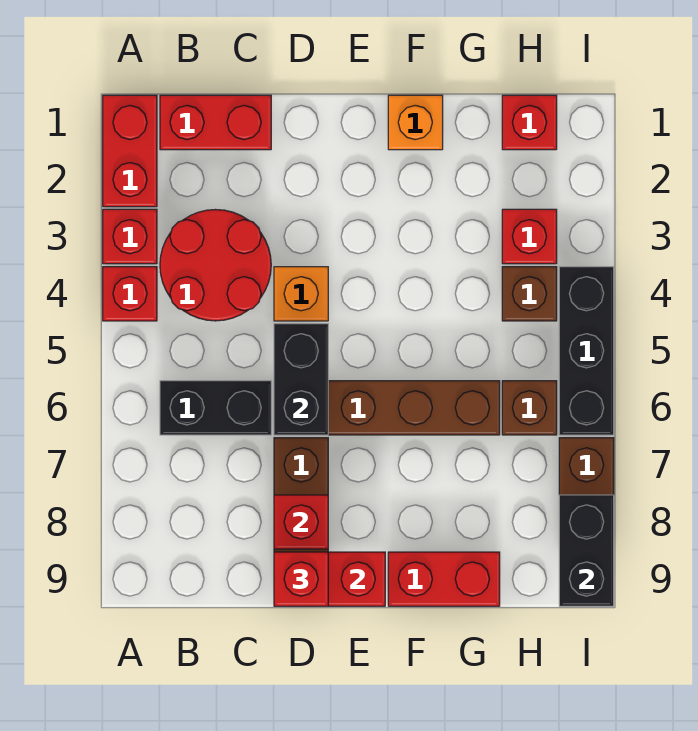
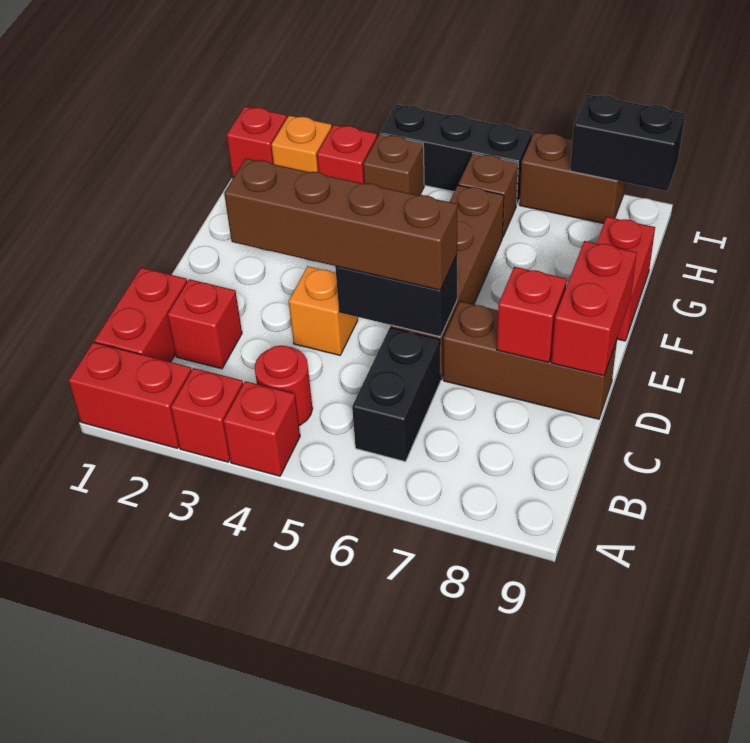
red 2x2 round brick [160,210,271,321] -> red 1x1 round brick [255,346,313,425]
none -> brown 1x4 brick [224,158,457,290]
red 1x1 brick [274,552,328,606] -> red 1x1 brick moved to [168,279,242,369]
orange 1x1 brick [388,95,443,150] -> orange 1x1 brick moved to [271,116,332,172]

